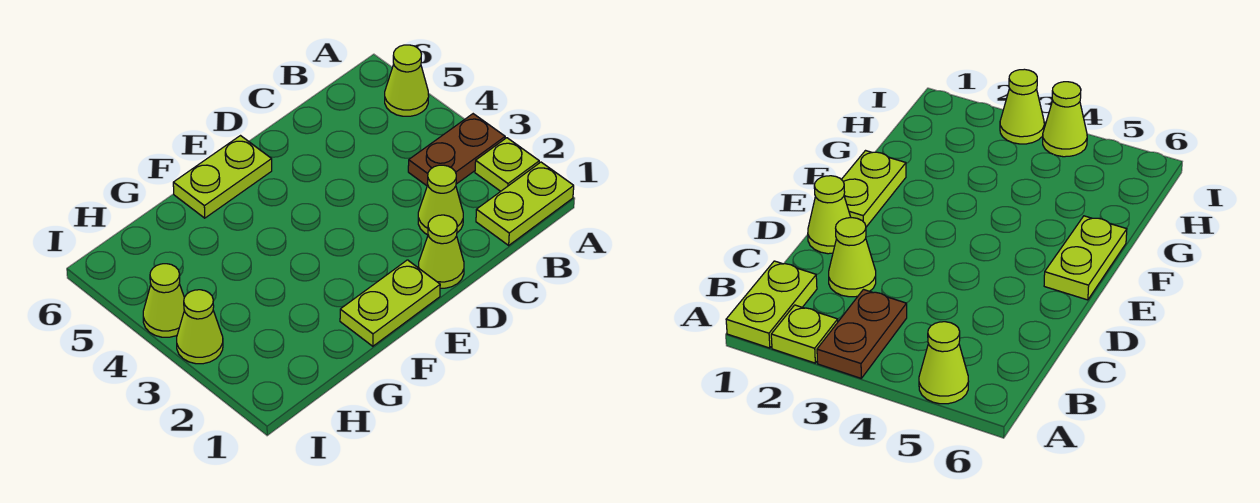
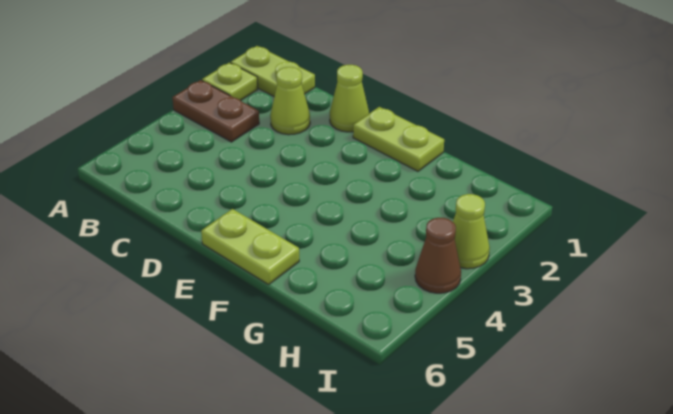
lime 1x1 cone [385,45,429,116] -> none
lime 1x1 cone [143,264,184,337] -> brown 1x1 cone [415,218,461,293]

